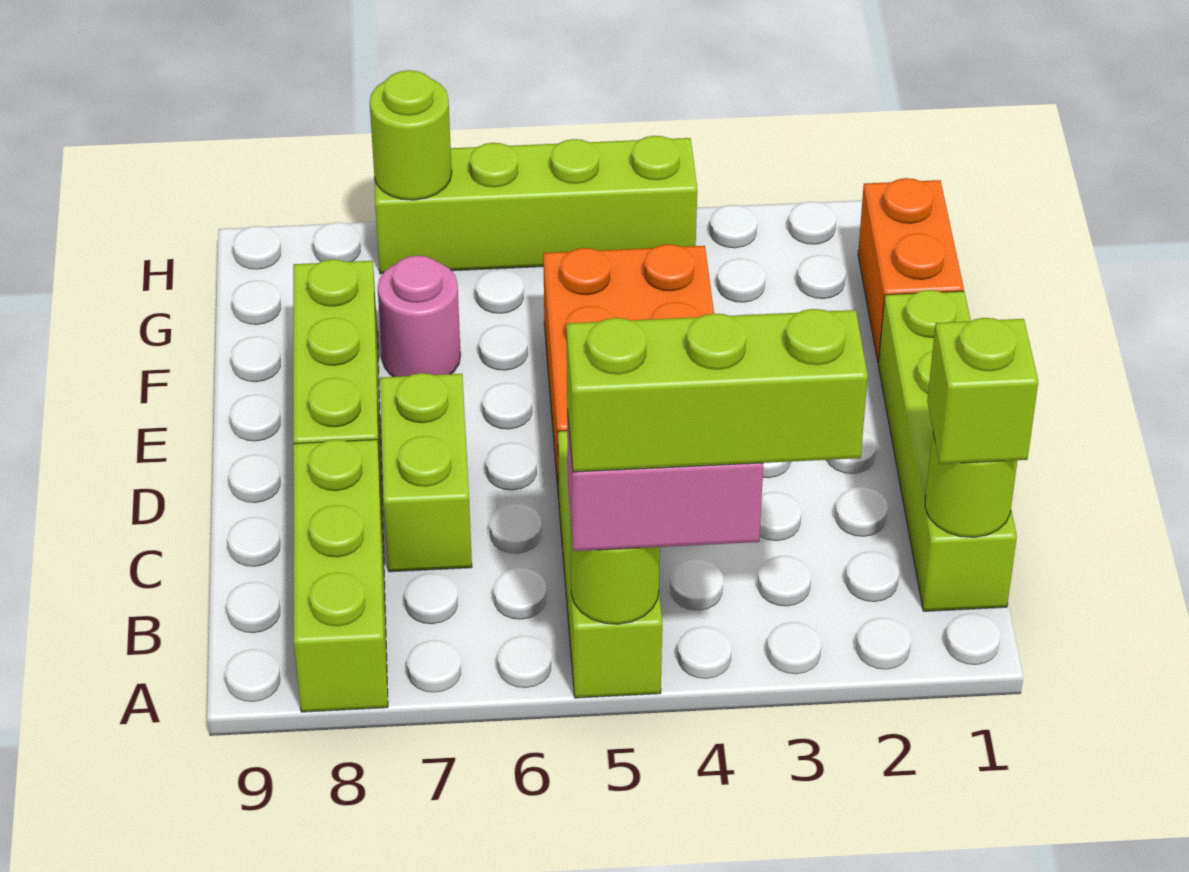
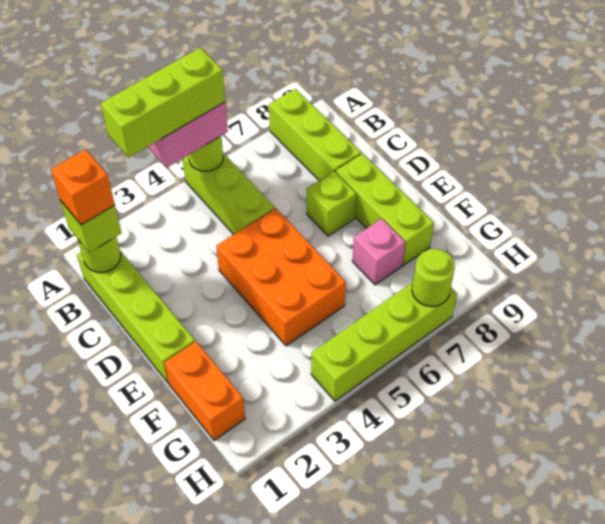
none -> orange 1x1 brick [51,150,115,225]
lime 1x2 brick [380,373,472,572] -> lime 1x1 brick [307,171,356,236]
pink 1x1 round brick [378,256,461,377] -> pink 1x1 brick [352,219,405,285]

